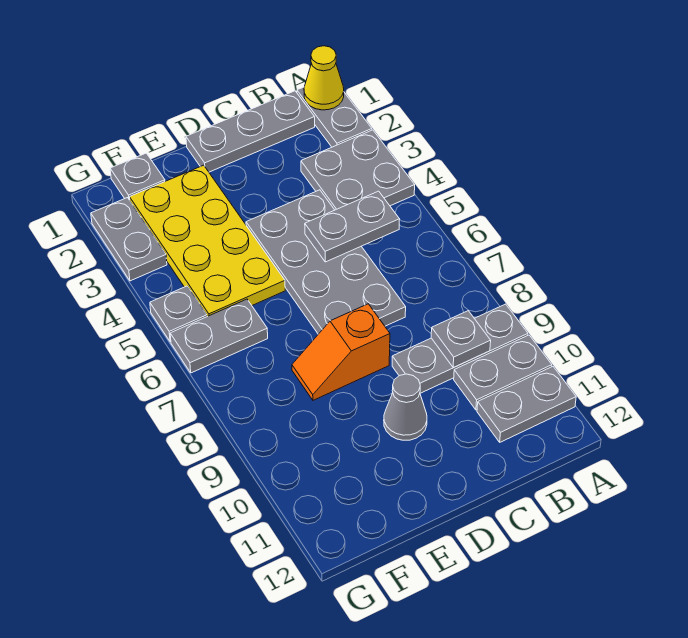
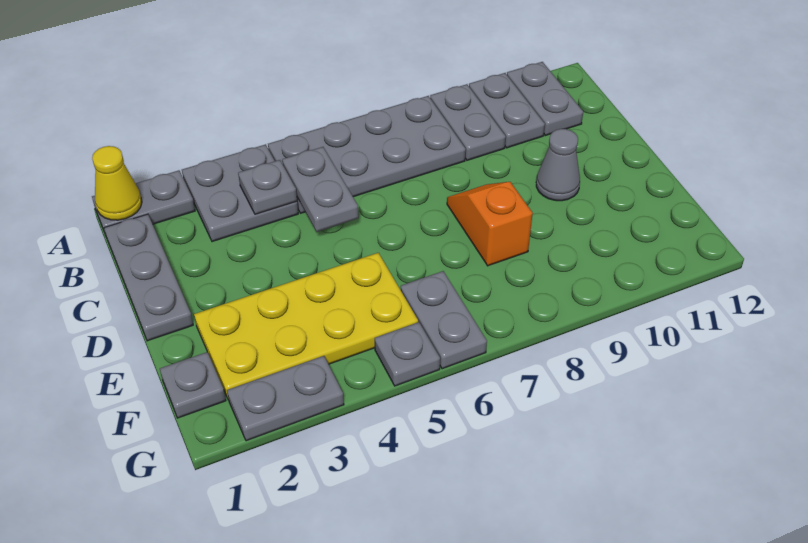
grey 1x3 plate [392,304,528,393] -> grey 1x2 plate [430,84,506,160]
grey 1x1 plate [431,311,491,368] -> grey 1x1 plate moved to [238,160,297,214]
grey 2x4 plate [246,190,406,334] -> grey 2x4 plate moved to [268,96,466,213]
orange 1x2 slope [292,304,390,400] -> orange 1x2 slope turned to [447,182,533,266]

